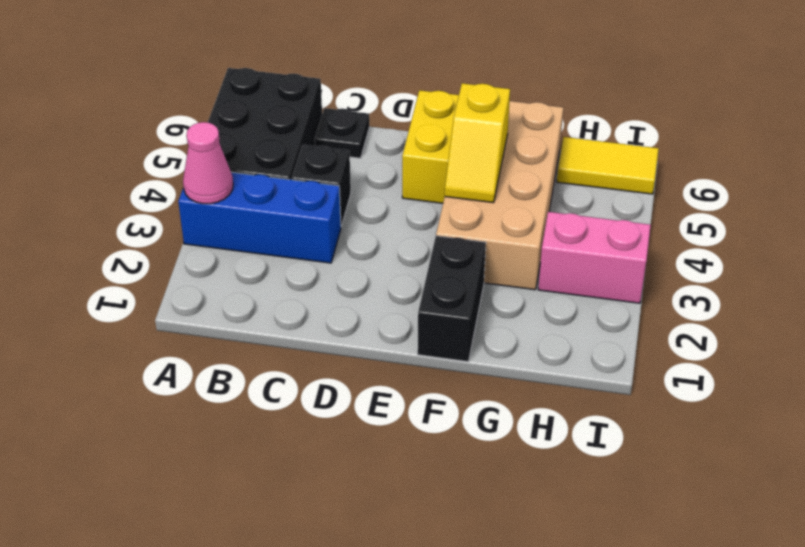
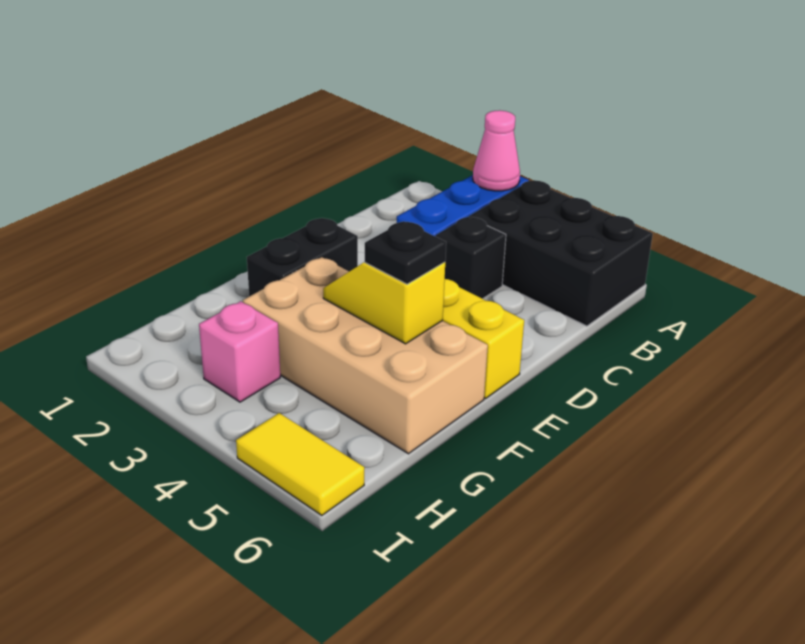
black 1x1 plate [315,108,369,158] -> black 1x1 plate moved to [365,221,446,284]
black 1x2 brick [418,236,486,362] -> black 1x2 brick turned to [247,218,358,296]
pink 1x2 brick [538,212,651,303] -> pink 1x1 brick [199,301,280,402]
yellow 1x2 tile [557,137,659,194] -> yellow 1x2 tile turned to [236,413,364,515]

